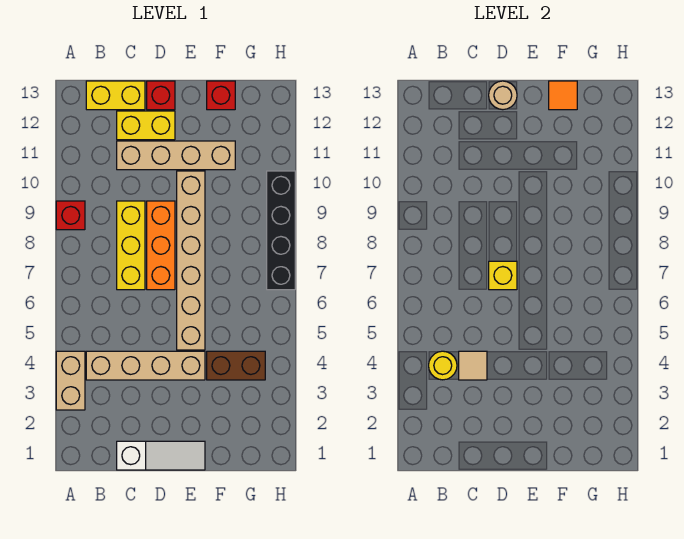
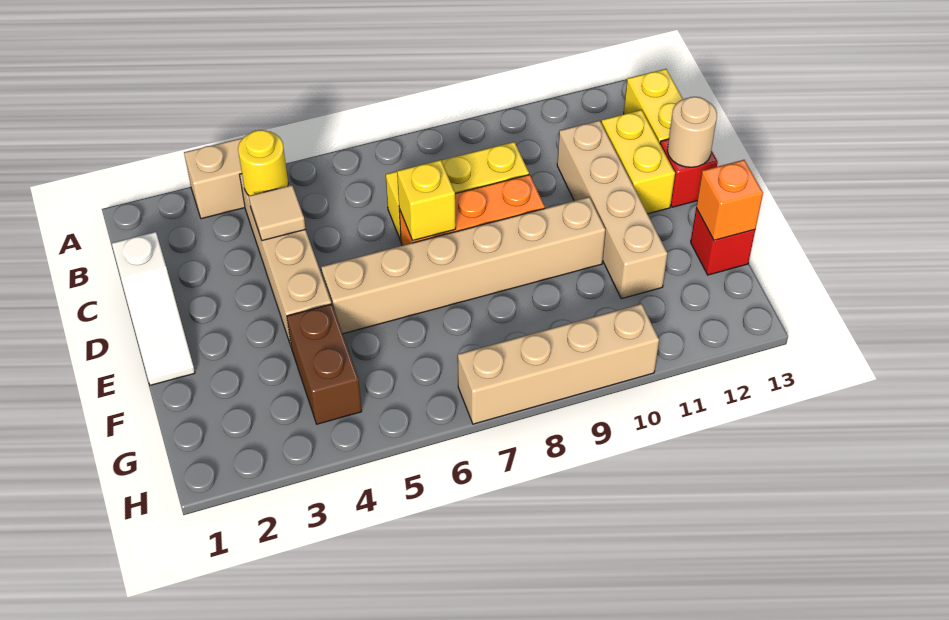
red 1x1 brick [56,201,85,230] -> none
orange 1x1 tile [549,81,577,110] -> orange 1x1 brick [696,160,763,240]
black 1x4 brick [267,171,295,290] -> tan 1x4 brick [458,304,659,424]

